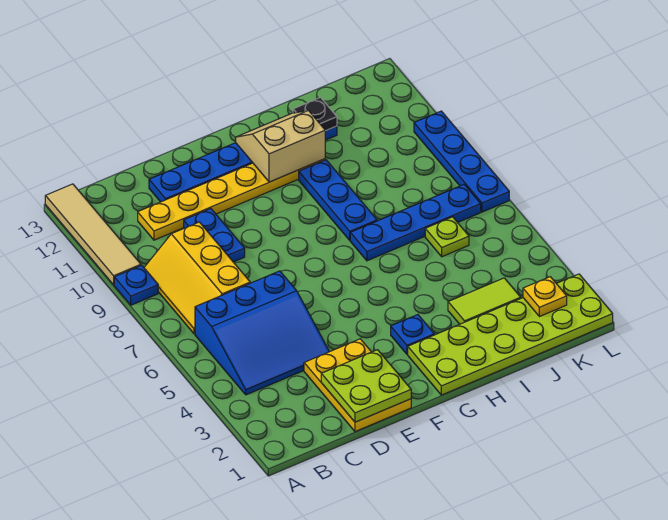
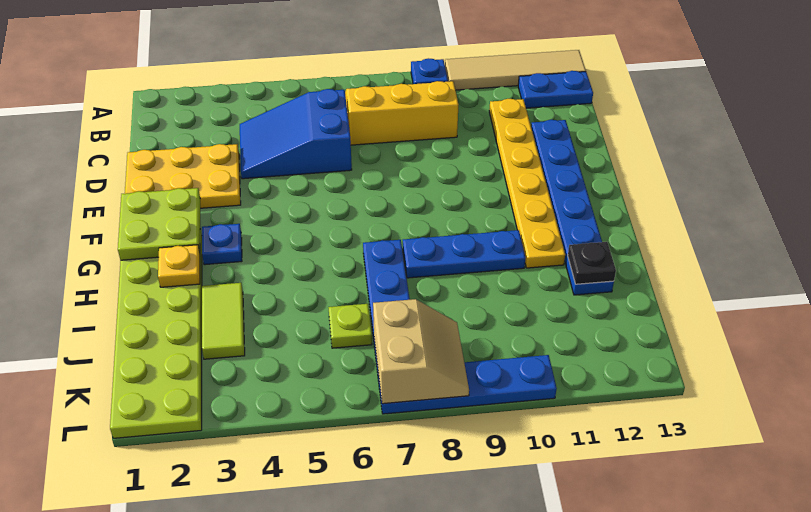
blue 3x3 slope [195,271,329,395] -> blue 2x3 slope [240,89,352,179]
lime 2x2 plate [321,350,411,422] -> lime 2x2 plate moved to [118,188,200,260]
blue 1x2 plate [184,209,245,262] -> blue 1x2 plate moved to [518,71,593,108]
tan 2x2 slope [236,110,325,182] -> tan 2x2 slope moved to [373,299,469,404]
yellow 1x1 plate [523,277,567,317] -> yellow 1x1 plate moved to [158,245,200,287]

